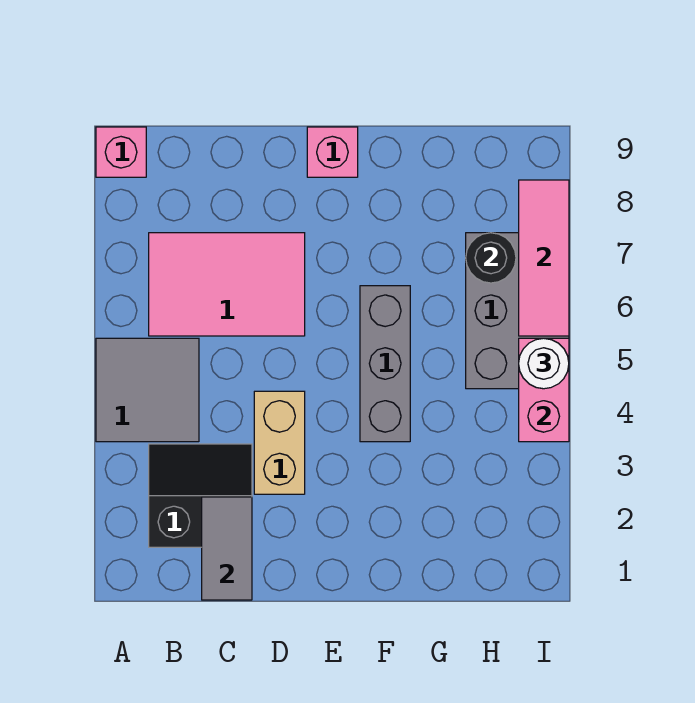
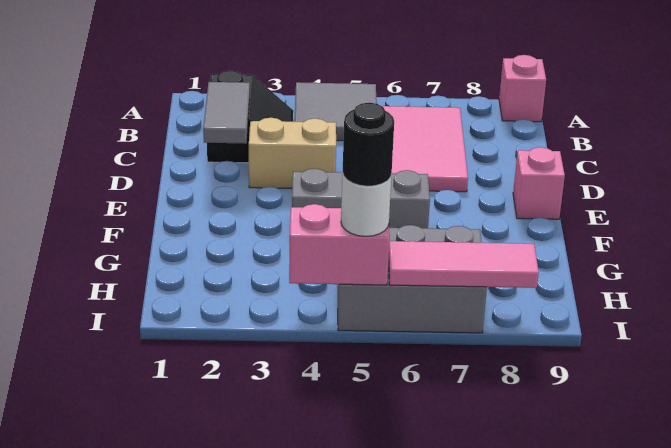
grey 1x2 tile [202,497,252,600] -> grey 1x2 tile turned to [203,82,250,144]
black 1x1 round brick [466,233,516,283] -> black 1x1 round brick moved to [343,103,394,186]

